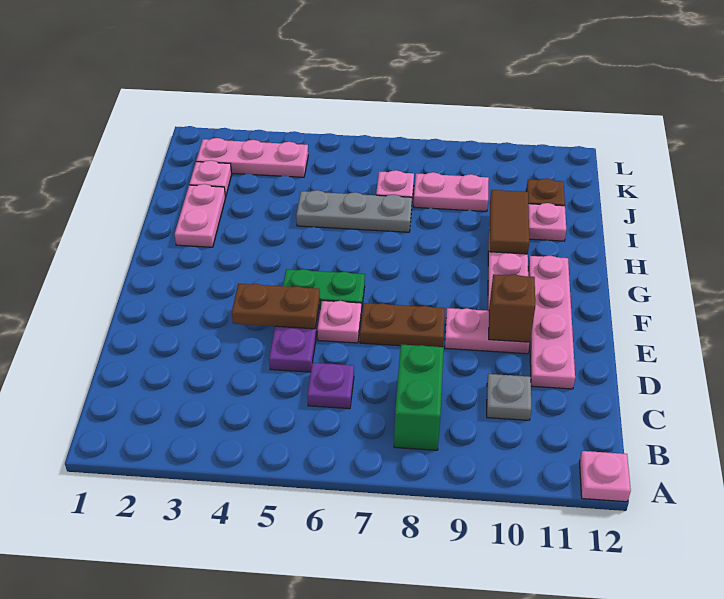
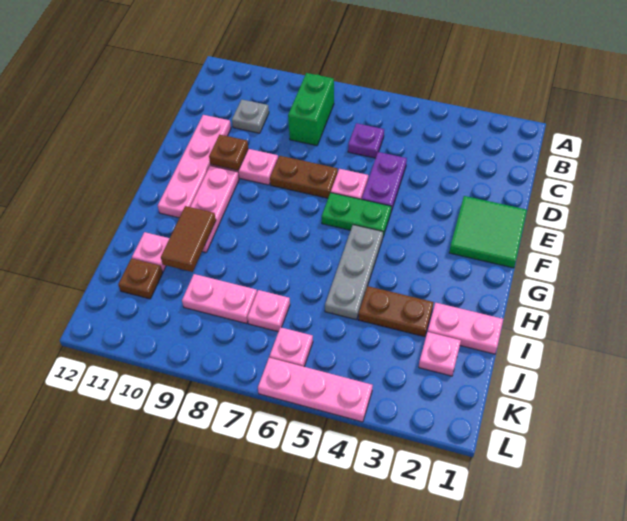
pink 1x1 plate [580,451,631,502] -> pink 1x1 plate moved to [270,327,313,367]
none -> green 2x2 tile [449,196,527,268]
brown 1x2 plate [232,284,320,329] -> brown 1x2 plate moved to [359,286,434,337]
brown 1x1 brick [489,274,535,342] -> brown 1x1 plate [209,135,248,170]
pink 1x2 plate [175,184,225,247] -> pink 1x2 plate turned to [428,303,503,354]
grey 1x3 plate [296,190,412,232] -> grey 1x3 plate turned to [325,225,383,320]
pink 1x3 plate [196,138,308,177] -> pink 1x3 plate moved to [258,358,373,422]

